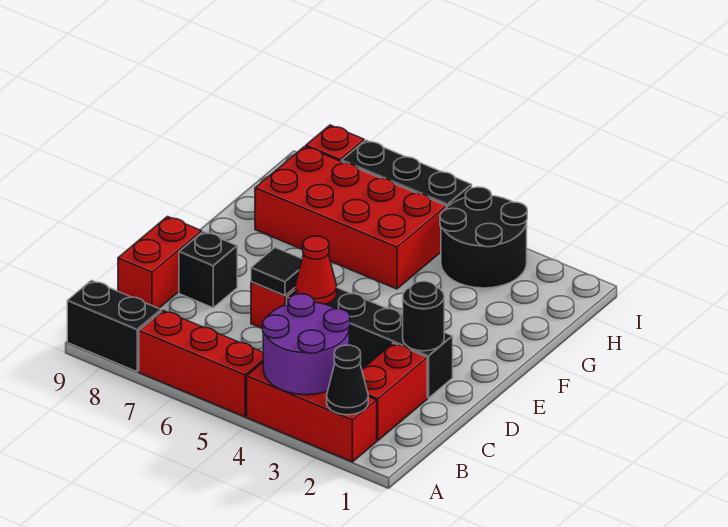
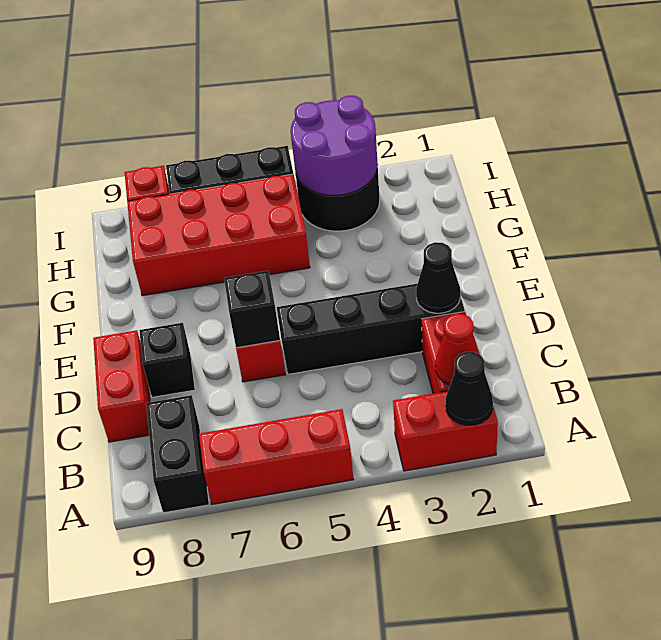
red 1x3 brick [247,362,377,462] -> red 1x2 brick [393,391,498,471]
purple 2x2 round brick [263,294,350,395] -> purple 2x2 round brick moved to [291,96,378,195]
black 1x2 brick [67,280,161,372] -> black 1x2 brick turned to [146,395,209,513]
black 1x1 round brick [403,281,444,351] -> black 1x1 cone [416,242,460,313]
red 1x1 cone [295,236,337,304] -> red 1x1 cone moved to [435,314,480,385]
black 1x1 tile [251,248,302,295] -> black 1x1 brick [224,271,280,348]

